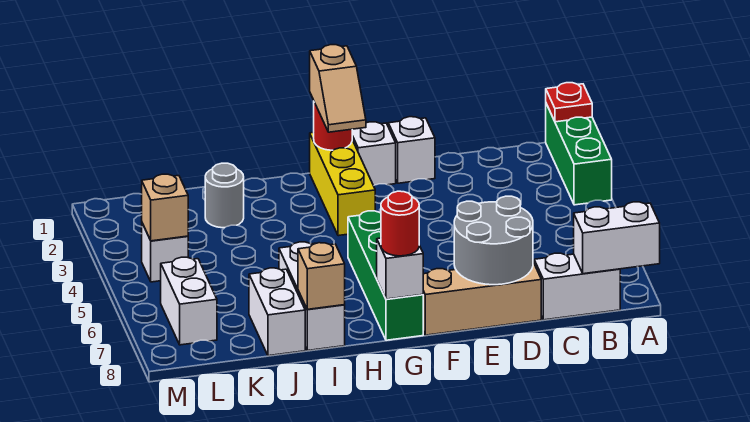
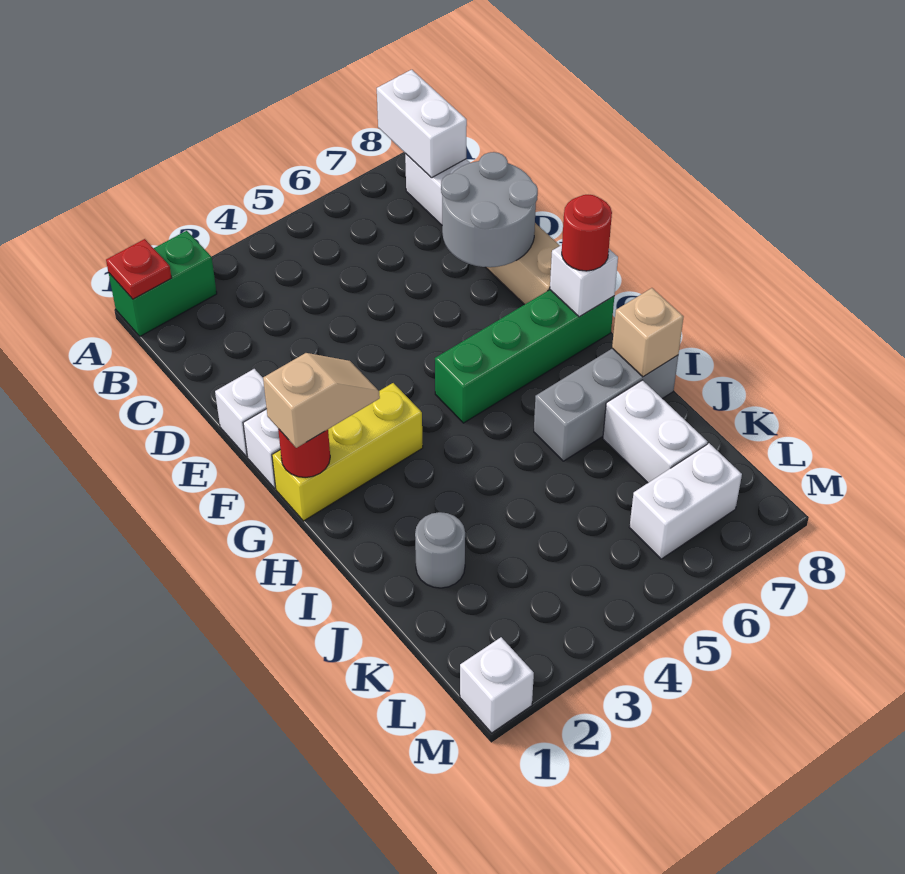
green 1x3 brick [546,104,612,205] -> green 1x2 brick [109,231,217,336]
white 1x3 brick [279,242,345,351] -> grey 1x3 brick [534,348,678,461]
white 1x2 brick [249,268,305,356] -> white 1x2 brick turned to [603,380,707,483]
white 1x1 brick [142,223,188,282] -> white 1x1 brick moved to [460,637,534,733]
tan 1x1 brick [142,174,188,241] -> none

